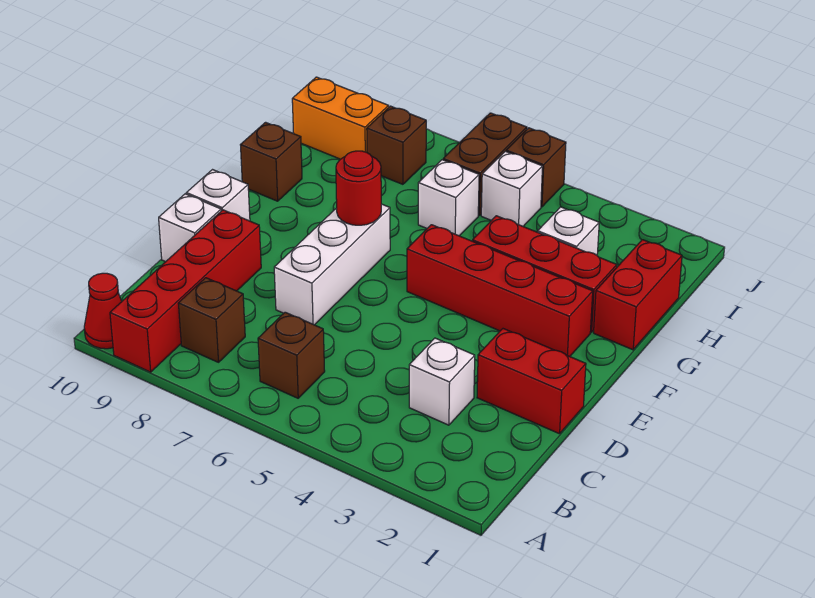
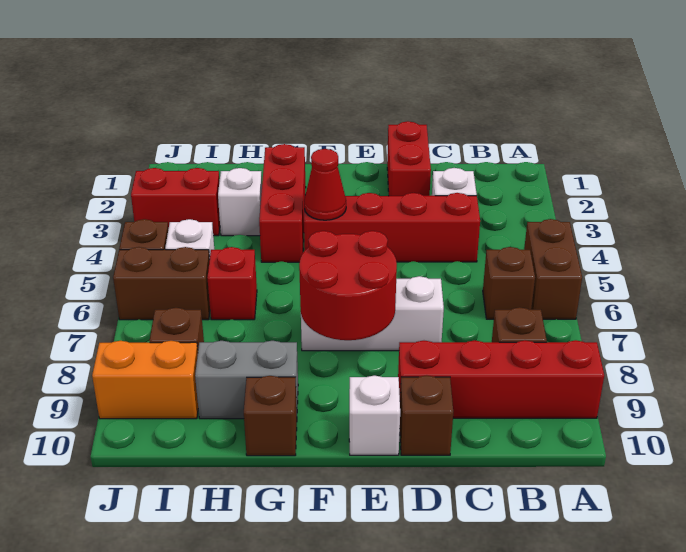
none -> brown 1x2 brick [524,219,582,319]
red 1x1 cone [84,273,122,349] -> red 1x1 cone moved to [304,149,346,220]
white 1x1 brick [159,194,221,262] -> brown 1x1 brick [400,375,453,455]
red 1x4 brick [407,225,593,356] -> red 1x4 brick turned to [304,193,480,262]
red 1x1 round brick [336,151,381,225] -> red 2x2 round brick [299,231,397,340]
red 1x2 brick [594,240,682,350] -> red 1x2 brick moved to [131,168,220,236]
none -> grey 1x2 brick [195,341,298,419]
white 1x1 brick [418,160,479,236] -> red 1x1 brick [207,247,257,320]
orange 1x2 brick [292,77,389,159] -> orange 1x2 brick turned to [92,341,198,419]

